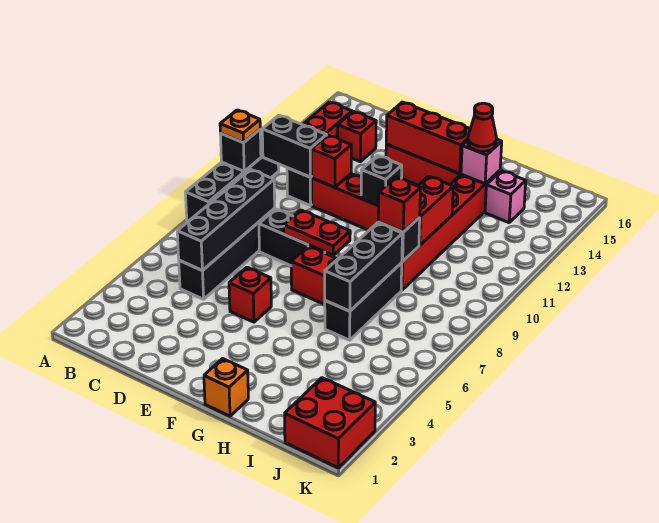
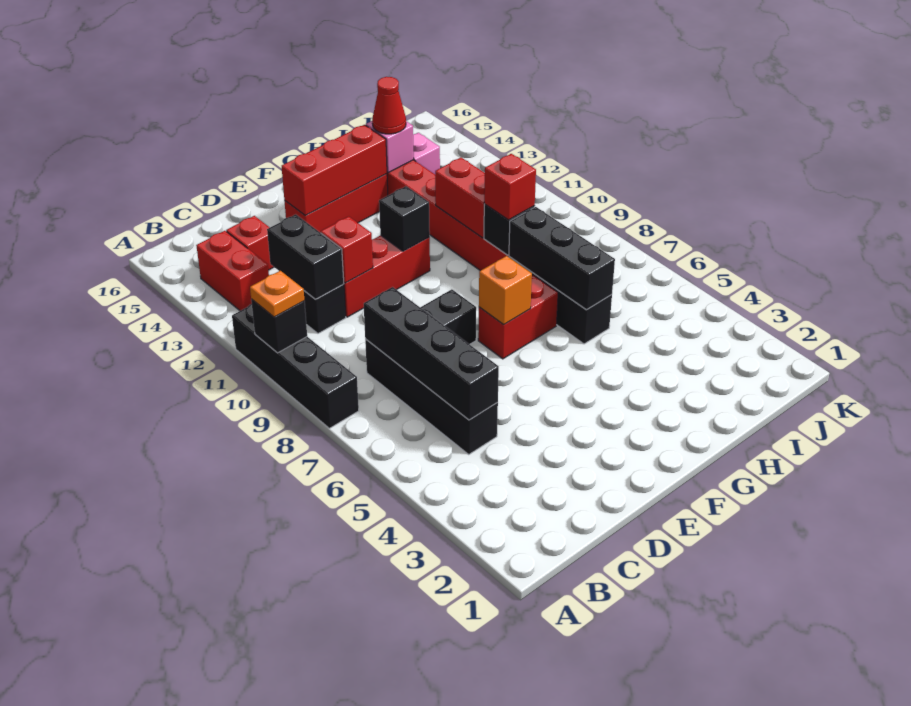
black 1x2 brick [262,115,327,177] -> black 1x2 brick turned to [267,214,344,299]
red 1x1 brick [229,267,271,322] -> none
red 1x2 plate [284,210,350,255] -> none
orange 1x1 brick [204,359,248,416] -> orange 1x1 brick moved to [479,256,532,325]
red 2x2 brick [285,378,375,468] -> none

